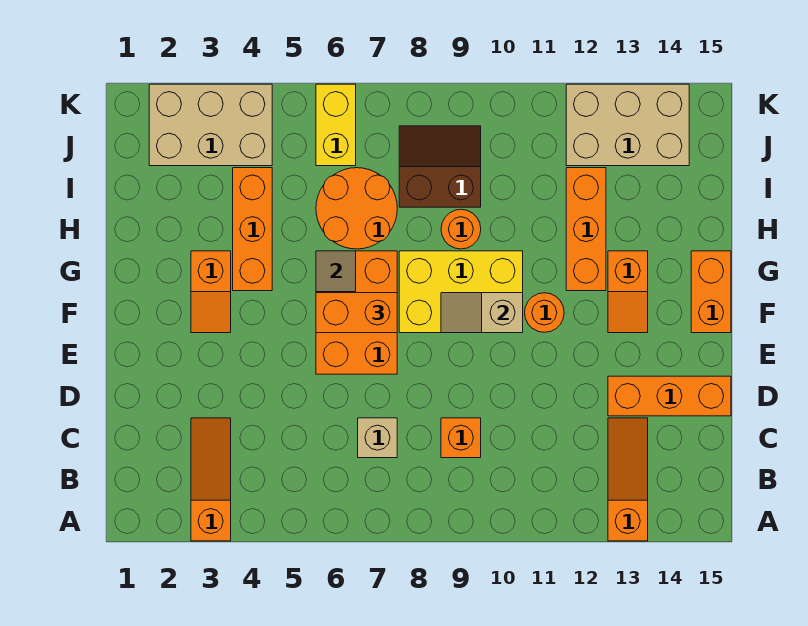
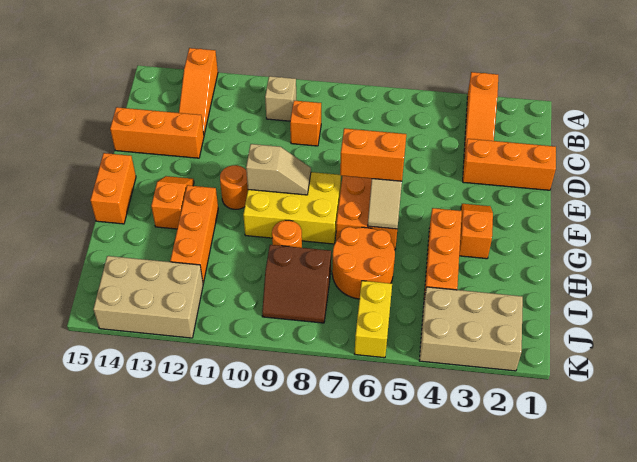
tan 1x1 brick [358,418,397,458] -> tan 1x1 brick moved to [265,76,296,121]
none -> orange 1x3 brick [463,139,556,190]

